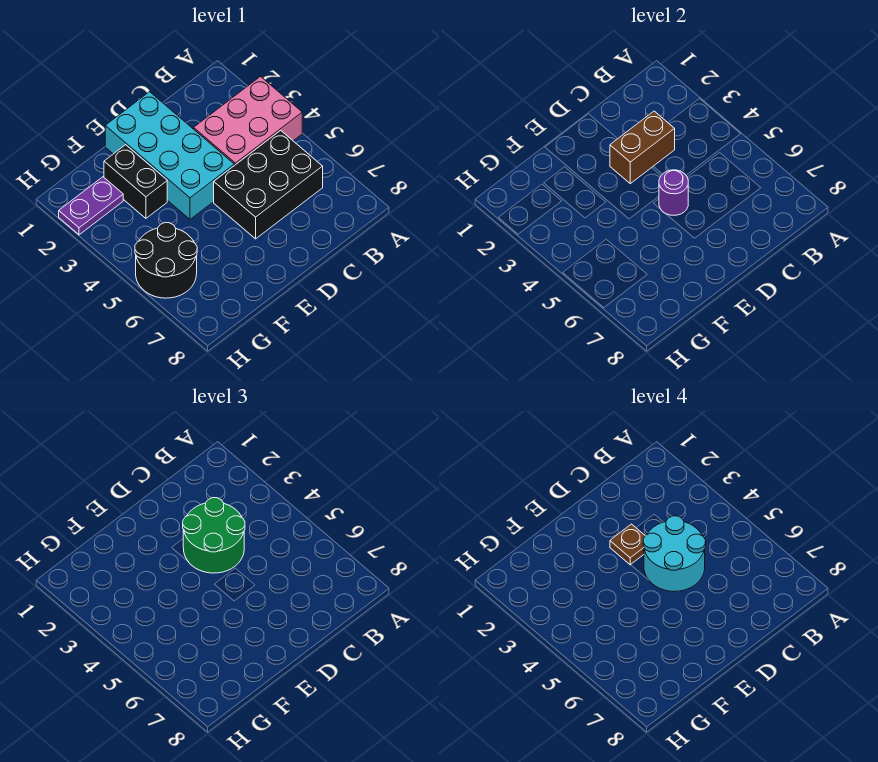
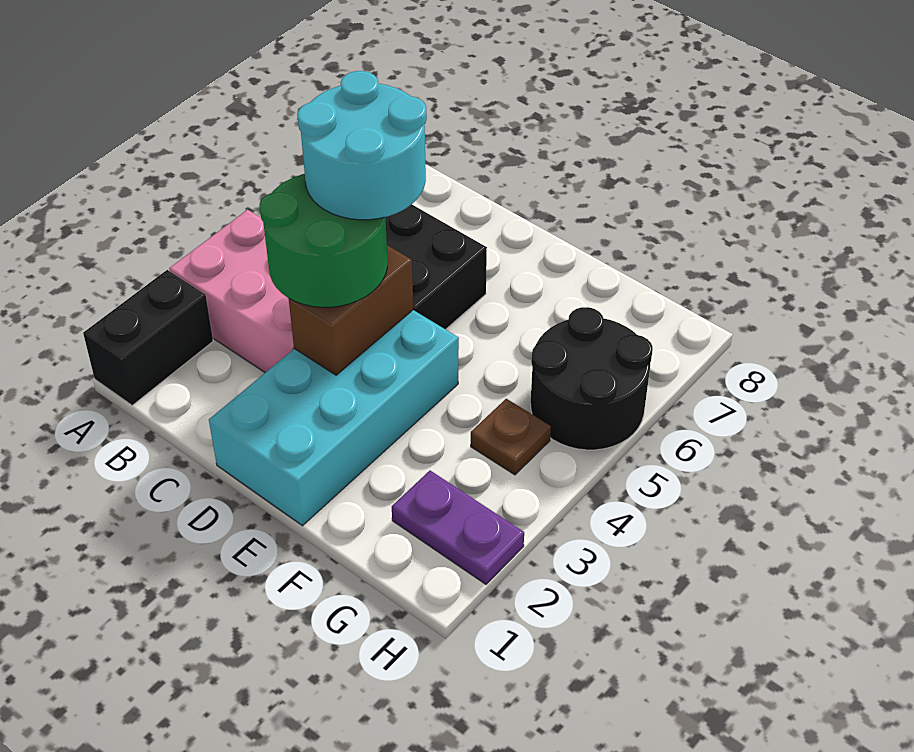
brown 1x2 brick [610,111,675,183] -> brown 1x2 brick turned to [289,245,413,375]
brown 1x1 plate [610,524,645,565] -> brown 1x1 plate moved to [471,399,551,475]
purple 1x1 round brick [659,170,688,215] -> none
black 1x2 brick [104,145,167,218] -> black 1x2 brick moved to [83,270,213,405]

